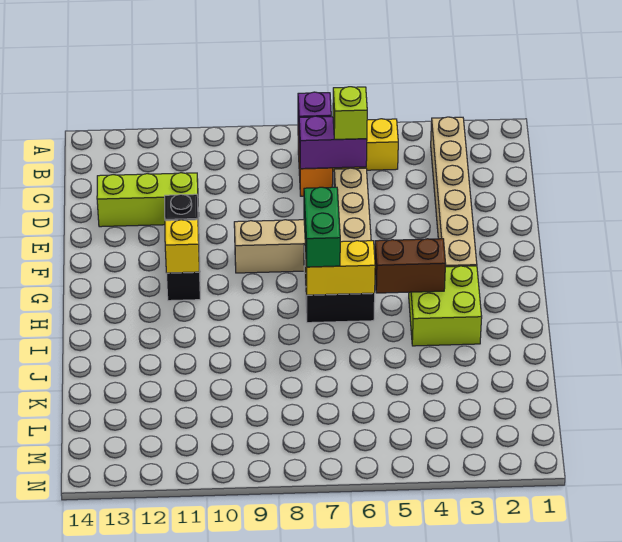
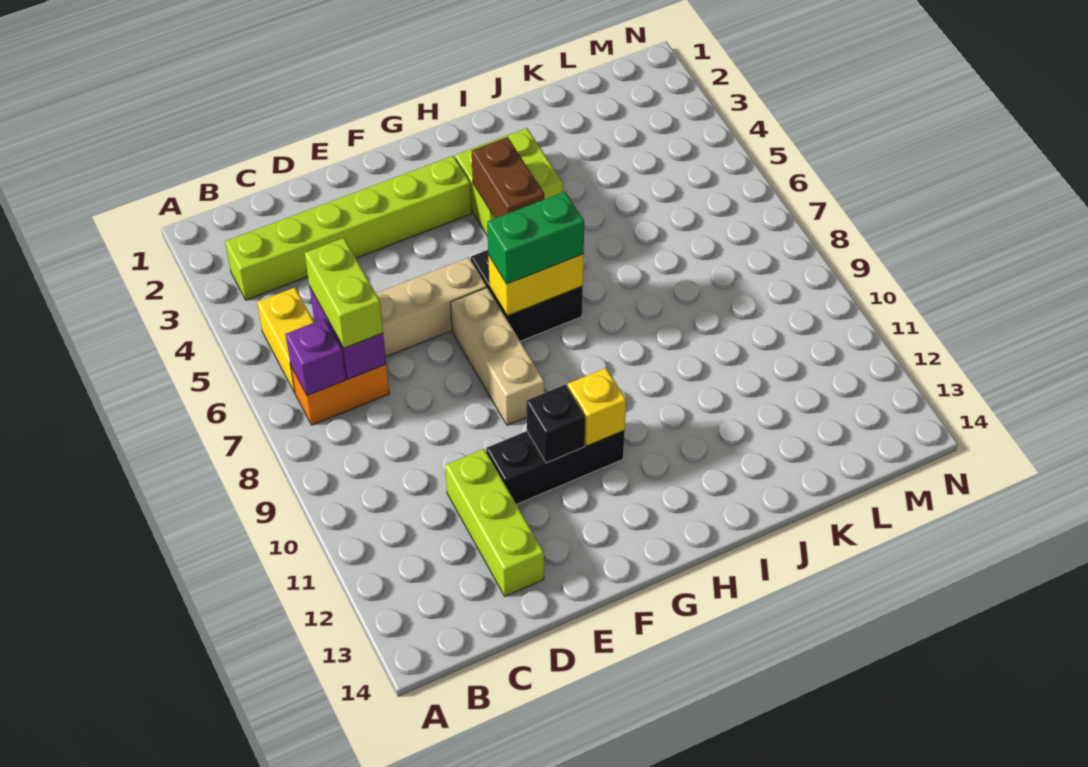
tan 1x6 brick [431,117,477,267] -> lime 1x6 brick [225,156,471,300]
lime 1x1 brick [333,87,367,139] -> lime 1x2 brick [305,238,383,348]
yellow 1x2 brick [305,241,375,295] -> yellow 1x2 brick turned to [488,254,584,316]

